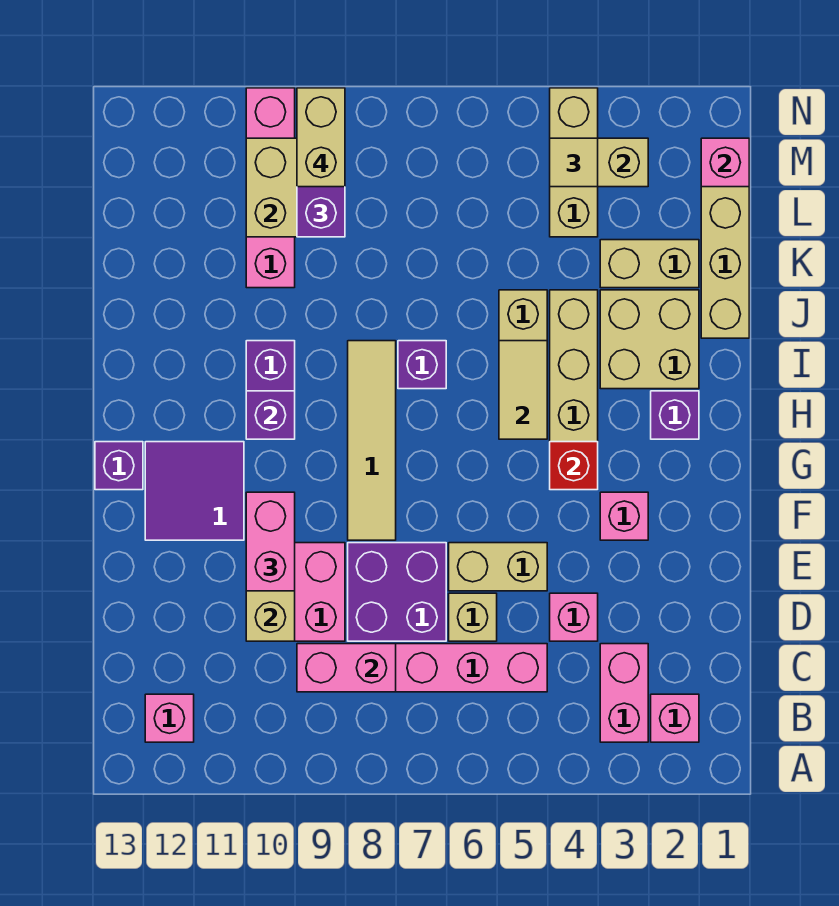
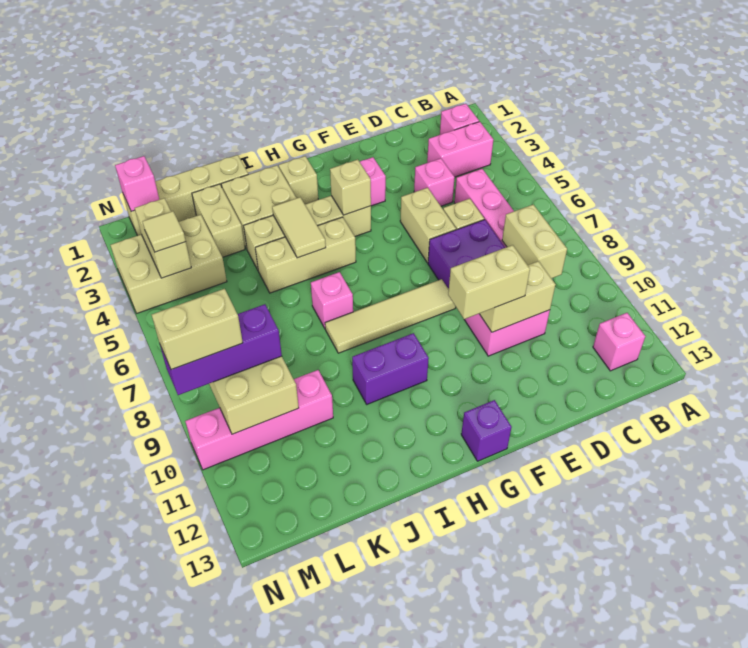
pink 1x2 brick [297,644,396,692] -> tan 1x2 brick [502,205,567,278]
pink 1x2 brick [246,492,295,591] -> tan 1x2 brick [448,245,530,319]
purple 2x2 tile [145,442,244,540] -> none
red 1x1 brick [550,442,598,490] -> tan 1x1 brick [330,160,371,215]
purple 1x1 brick [651,391,699,439] -> tan 1x1 brick [279,156,318,204]
tan 1x2 tile [499,341,547,439] -> tan 1x2 tile turned to [272,197,326,258]
purple 1x1 brick [246,391,295,439] -> none
purple 1x1 brick [398,341,446,389] -> pink 1x1 brick [311,272,353,328]
tan 1x3 brick [550,88,598,237] -> tan 2x3 brick [110,215,227,313]

